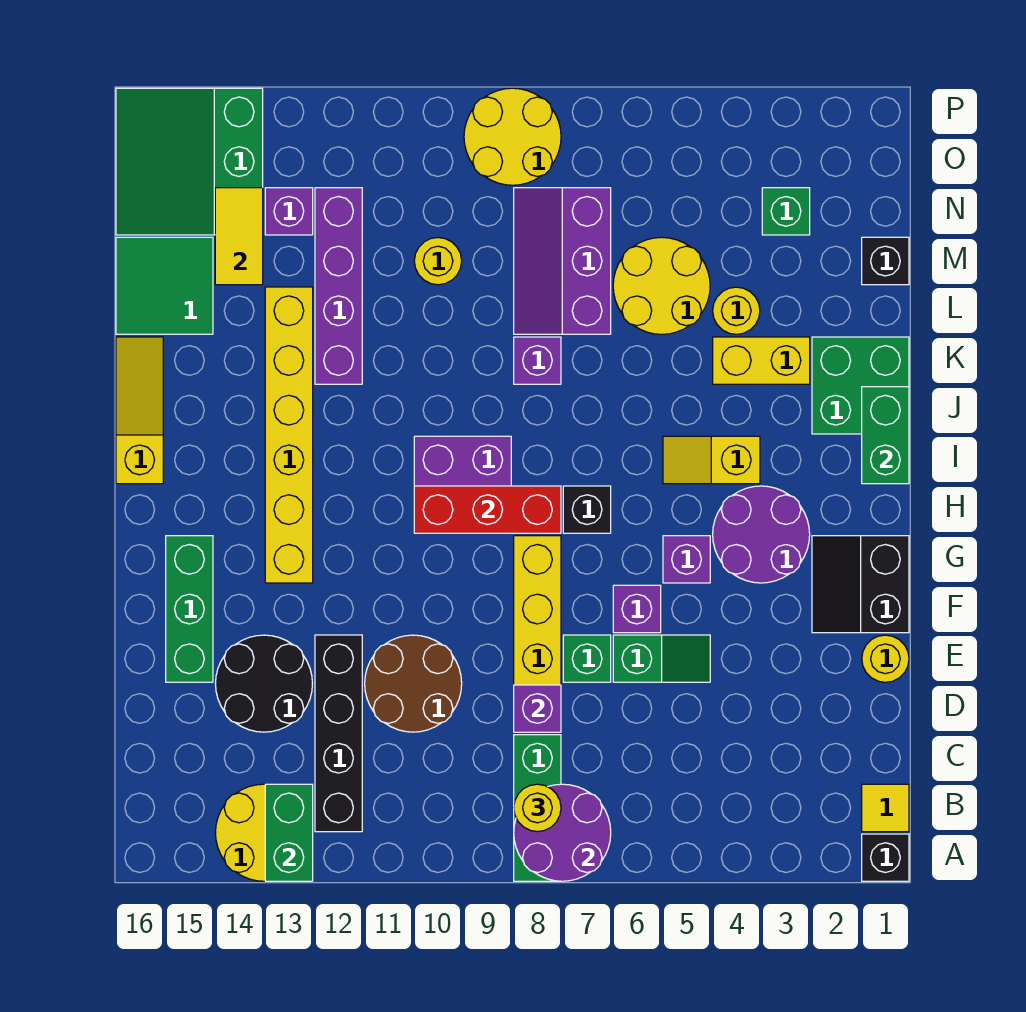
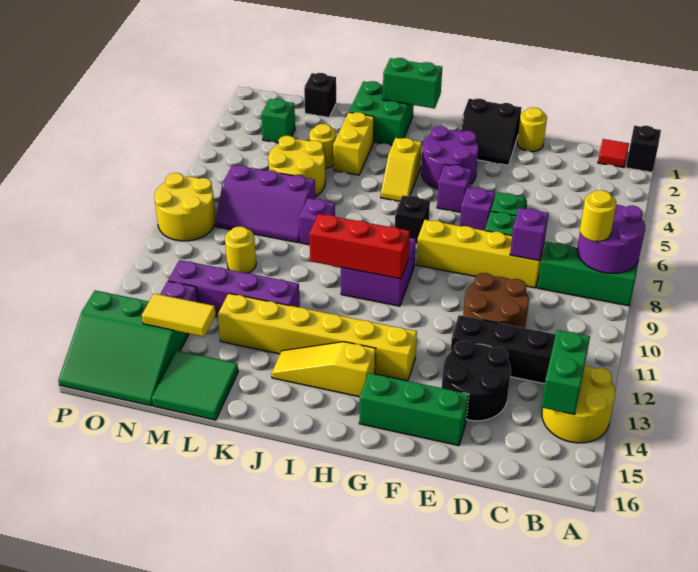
green 1x2 brick [265,784,313,881] -> green 1x2 brick turned to [541,330,590,415]
yellow 1x1 tile [862,784,909,832] -> red 1x1 tile [598,139,629,167]
red 1x3 brick [414,486,561,533] -> red 1x3 brick turned to [309,214,410,279]
yellow 1x3 slope [116,337,163,484] -> yellow 1x3 slope moved to [272,342,376,397]

